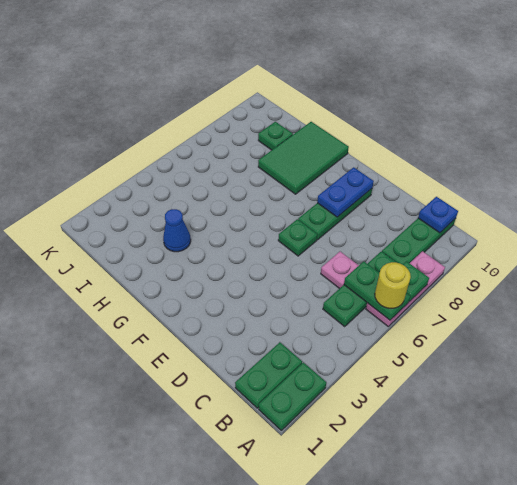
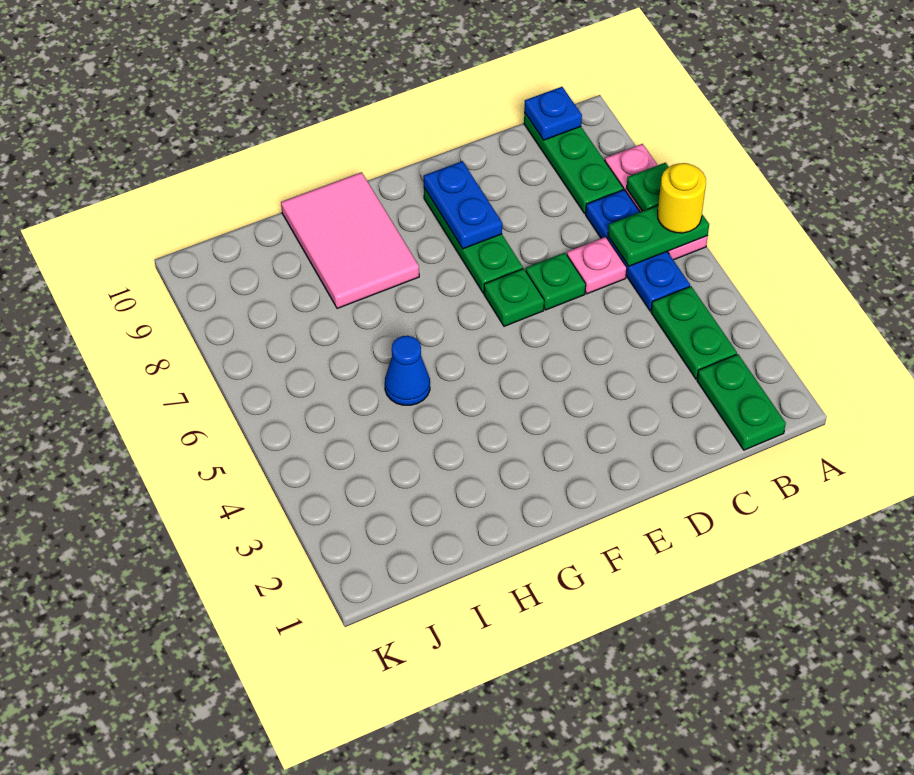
green 1x2 plate [259,362,326,430] -> green 1x2 plate moved to [651,286,737,379]
green 1x3 plate [323,251,397,327] -> blue 1x3 plate [586,190,690,311]
green 2x3 tile [258,122,349,194] -> pink 2x3 tile [281,172,419,309]
blue 1x1 cone [163,209,191,252] -> blue 1x1 cone moved to [385,336,430,405]
green 1x1 plate [258,122,293,150] -> green 1x1 plate moved to [526,253,586,310]

